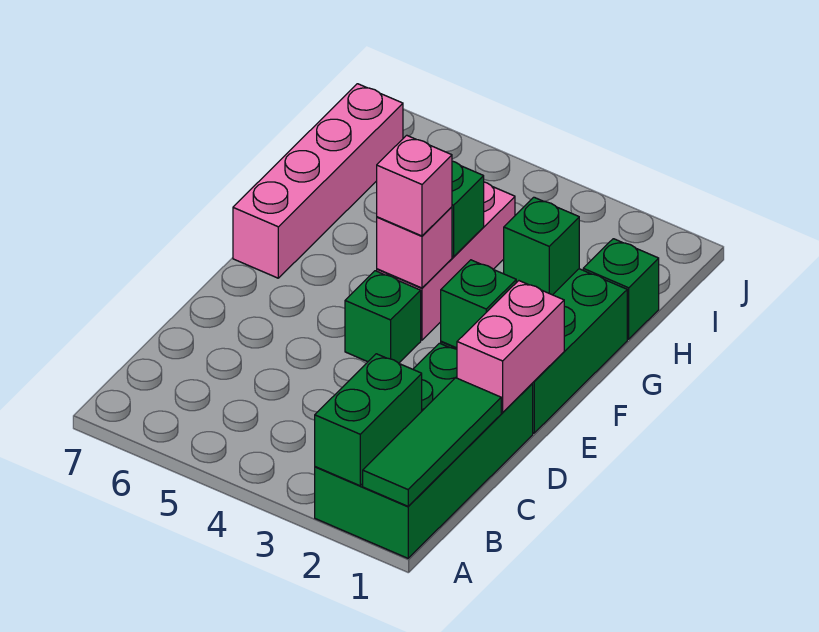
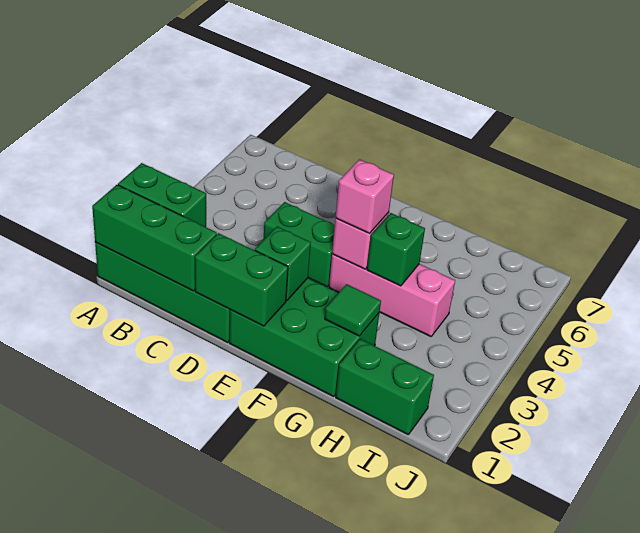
green 1x3 tile [363,378,501,506] -> green 1x3 brick [92,185,217,291]
pink 1x2 brick [457,281,564,412] -> green 1x2 brick [195,233,288,326]
green 1x1 brick [345,271,421,363] -> green 1x2 brick [264,202,335,287]
pink 1x4 brick [233,84,403,278] -> none
green 1x1 brick [504,197,579,295] -> green 1x1 tile [325,284,381,336]
green 1x1 brick [583,239,659,339] -> green 1x2 brick [336,339,434,434]

